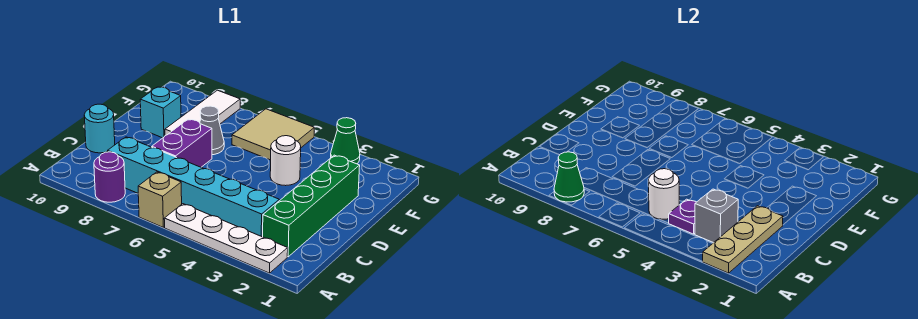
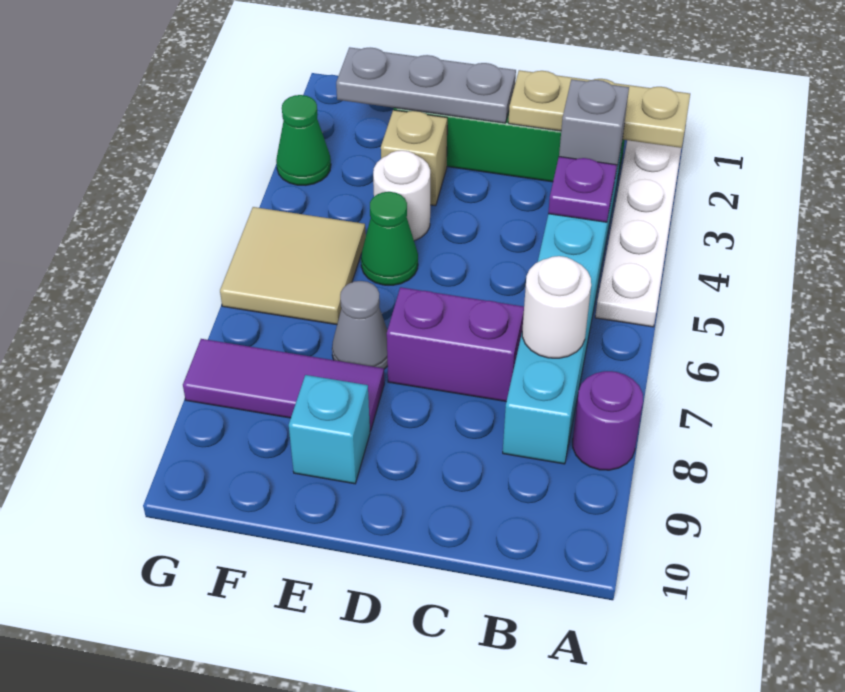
tan 1x1 brick [138,172,182,227] -> tan 1x1 brick moved to [381,110,447,206]
green 1x1 cone [554,152,584,202] -> green 1x1 cone moved to [361,192,418,285]
white 1x1 round brick [649,169,679,219] -> white 1x1 round brick moved to [522,256,591,358]
cyan 1x1 round brick [84,104,115,153] -> none
none -> grey 1x3 plate [336,47,516,123]
white 1x3 tile [165,90,240,136] -> purple 1x3 tile [183,339,384,431]

